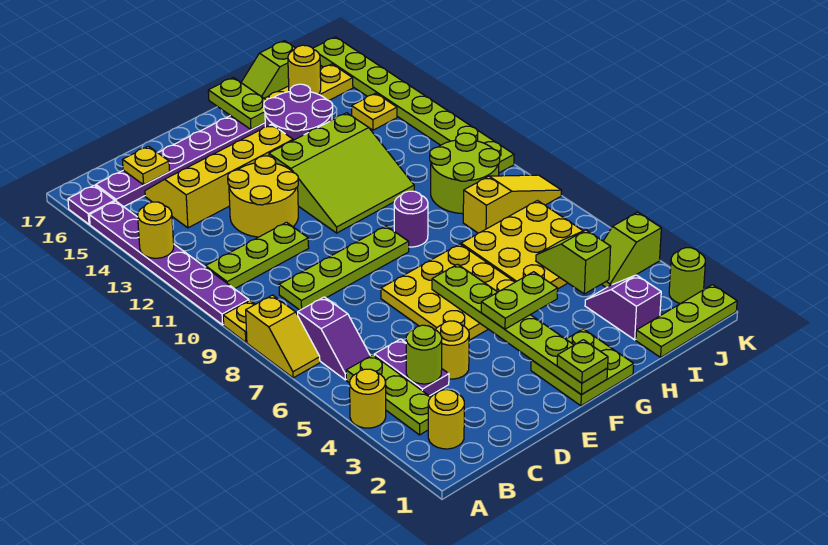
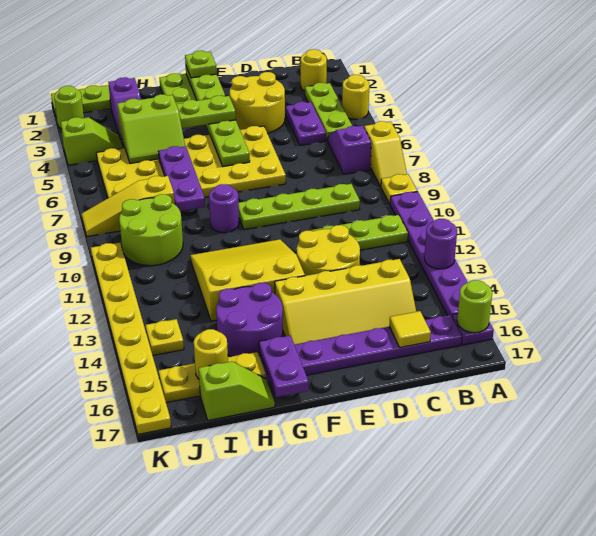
yellow 1x2 slope [246,295,320,378] -> yellow 1x2 slope turned to [364,121,407,187]
yellow 1x1 round brick [138,202,174,258] -> purple 1x1 round brick [424,219,457,269]
lime 1x1 round brick [406,325,442,384] -> lime 1x1 round brick moved to [457,280,492,333]
yellow 1x1 plate [123,146,170,185] -> yellow 1x1 tile [389,311,431,348]
yellow 1x1 round brick [436,321,469,379] -> yellow 2x2 round brick [230,72,285,133]
lime 3x3 slope [269,113,414,233] -> yellow 3x3 slope [190,239,305,321]
lime 1x2 plate [208,78,266,130] -> purple 1x2 plate [259,336,309,397]
none -> purple 1x3 plate [159,146,205,211]
lime 1x2 slope [536,230,611,294] -> lime 2x2 slope [117,94,185,164]
lime 1x8 plate [313,37,514,173] -> yellow 1x8 plate [91,243,171,434]

